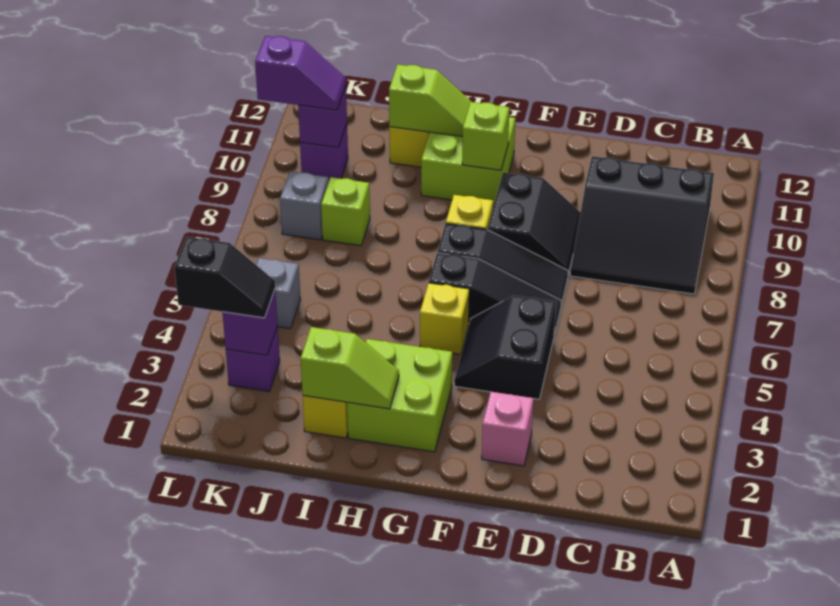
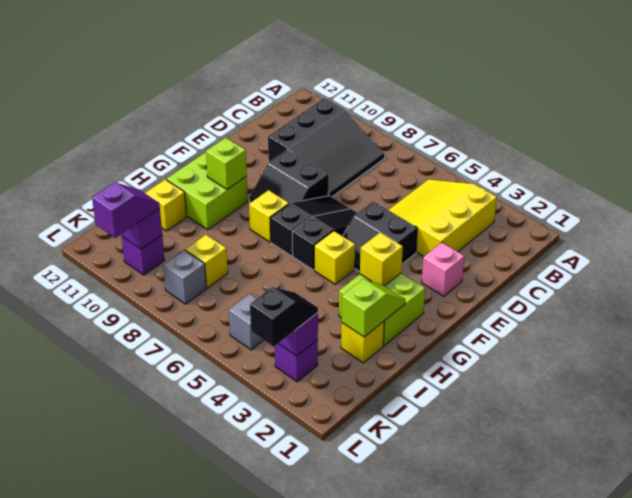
none -> yellow 3x3 slope [389,179,497,257]
black 2x2 slope [488,172,581,274] -> black 2x2 slope turned to [249,149,329,204]
none -> yellow 1x1 brick [360,232,403,286]
lime 1x2 slope [389,64,471,137] -> none
lime 1x1 brick [321,177,370,246] -> yellow 1x1 brick [185,235,228,288]

